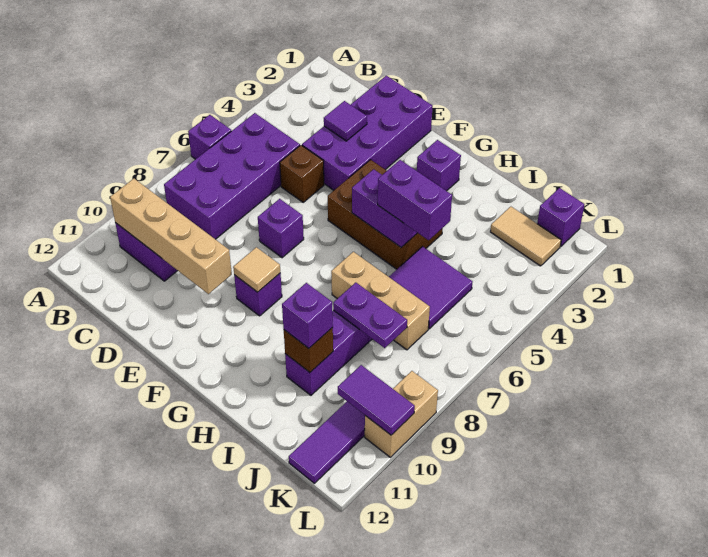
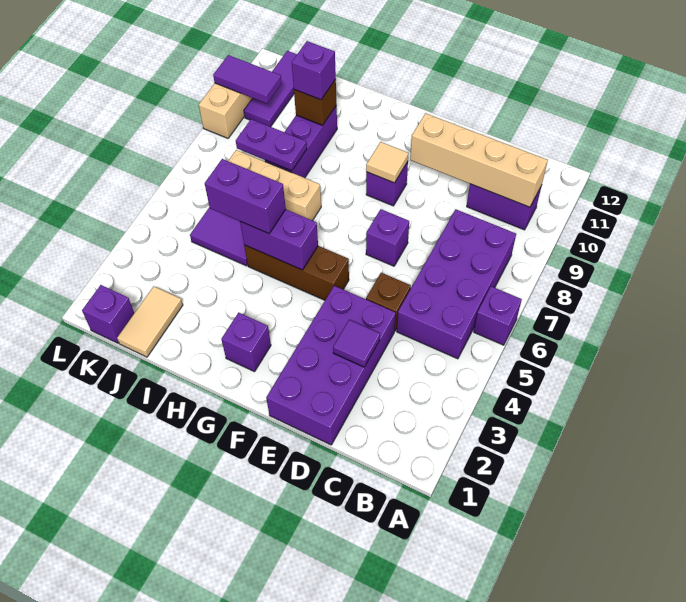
brown 2x3 brick [328,160,443,269] -> brown 1x3 brick [244,245,349,300]
tan 1x2 tile [490,207,561,266] -> tan 1x2 tile turned to [117,286,183,357]

